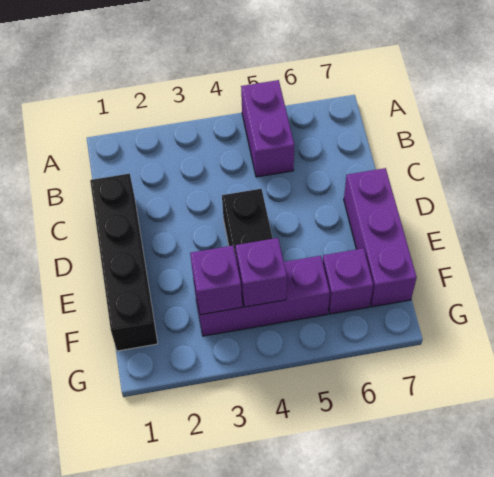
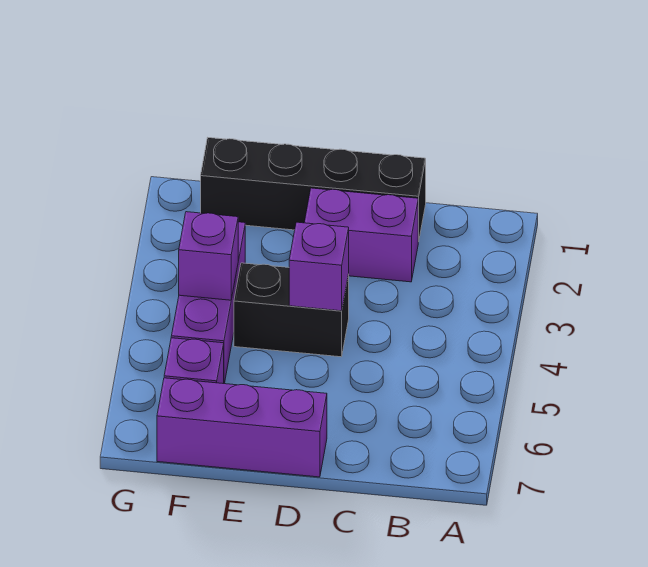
purple 1x2 brick [241,80,294,177] -> purple 1x2 brick moved to [304,188,418,282]
purple 1x1 brick [190,246,242,315] -> purple 1x1 brick moved to [289,222,349,311]

